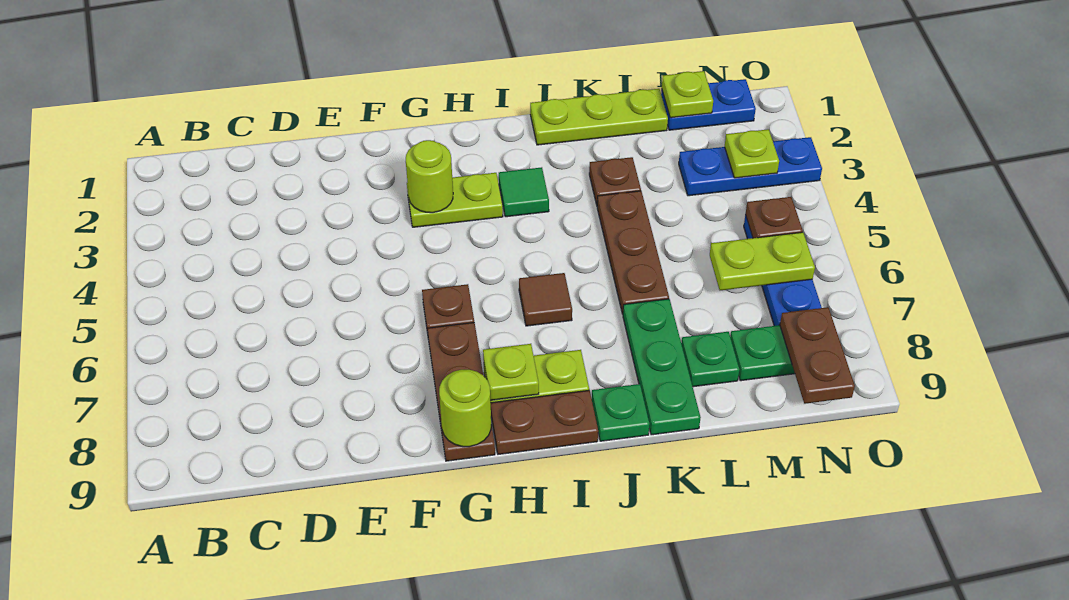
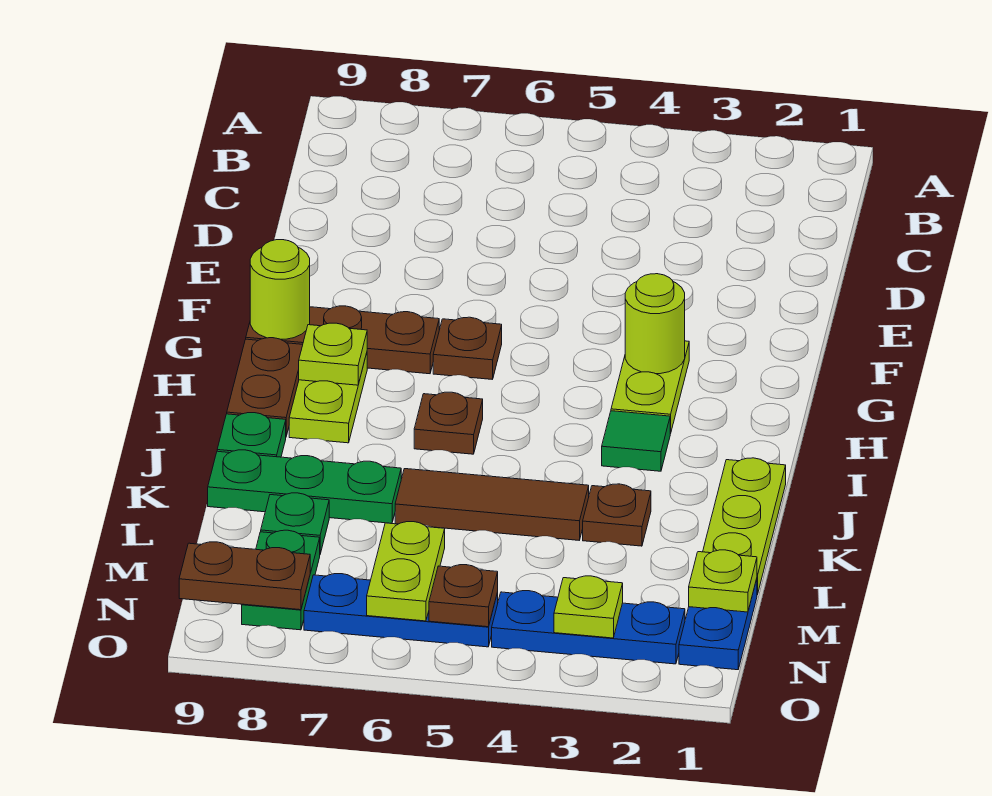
brown 1x1 tile [519,273,572,326] -> brown 1x1 plate [414,392,483,454]
brown 1x3 plate [597,191,669,314] -> brown 1x3 tile [395,469,589,540]
blue 1x3 plate [679,137,822,196] -> blue 1x3 plate turned to [492,591,685,664]

